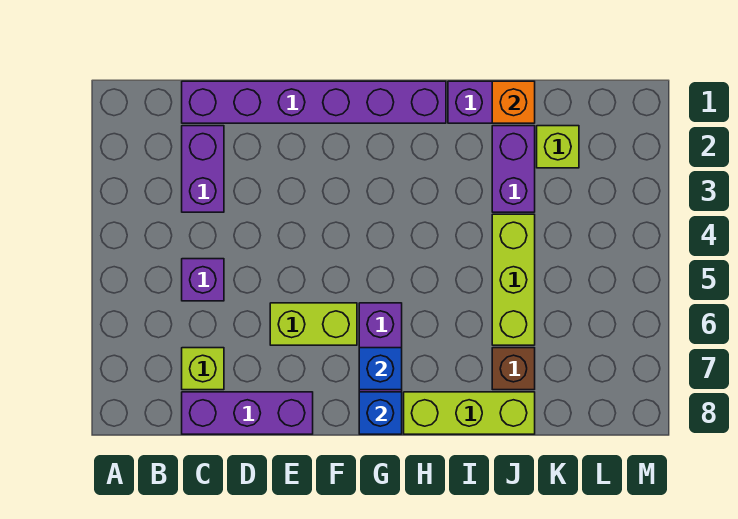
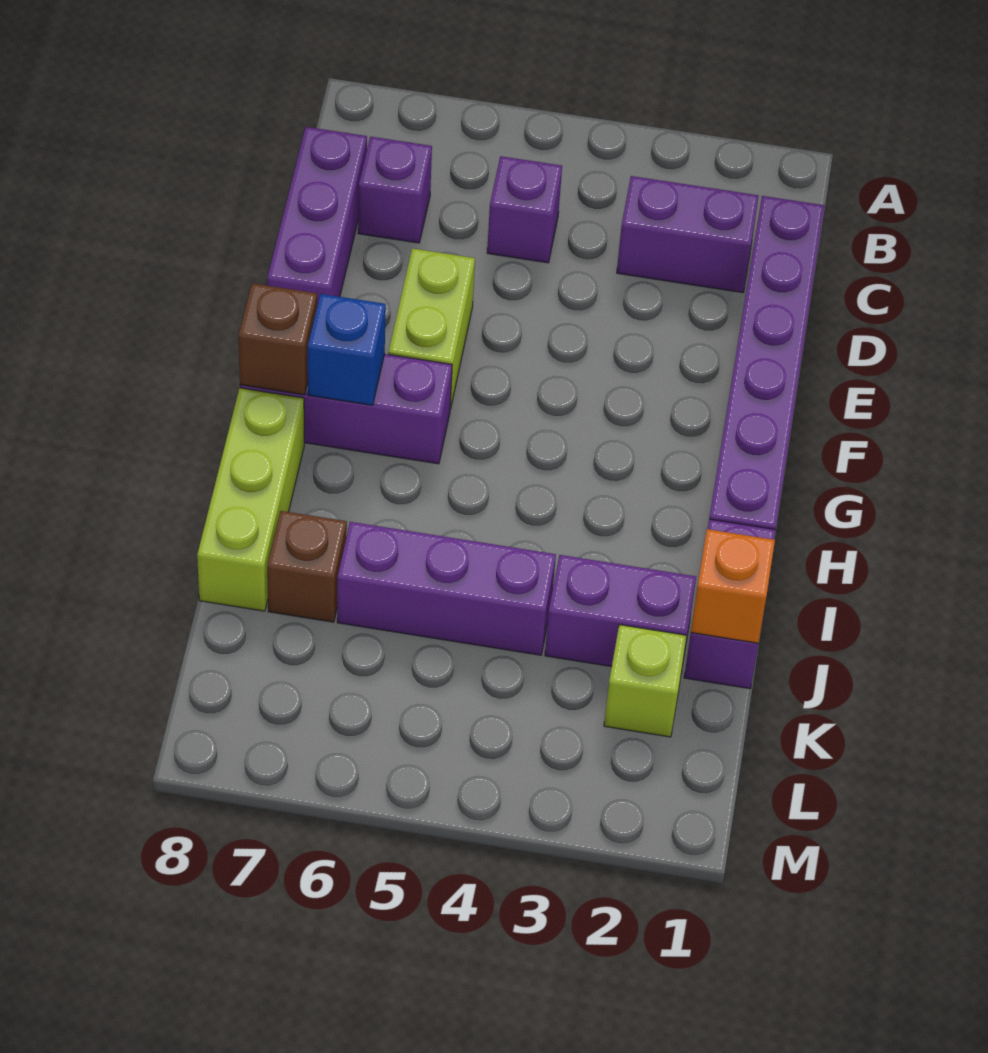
lime 1x1 brick [182,348,224,390] -> purple 1x1 brick [358,137,432,243]
blue 1x1 brick [359,392,402,434] -> brown 1x1 brick [238,283,317,395]
lime 1x3 brick [492,214,535,345] -> purple 1x3 brick [337,522,556,655]

